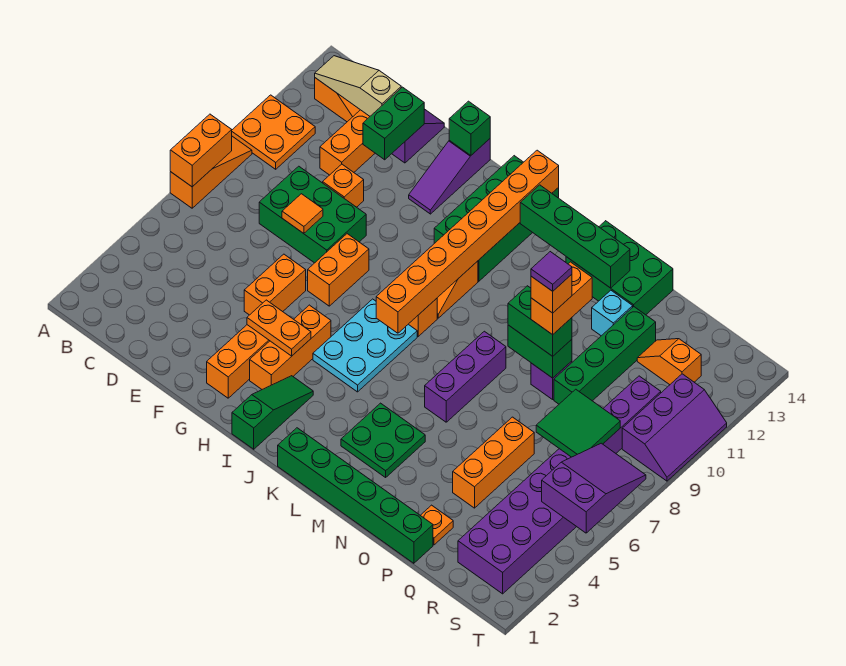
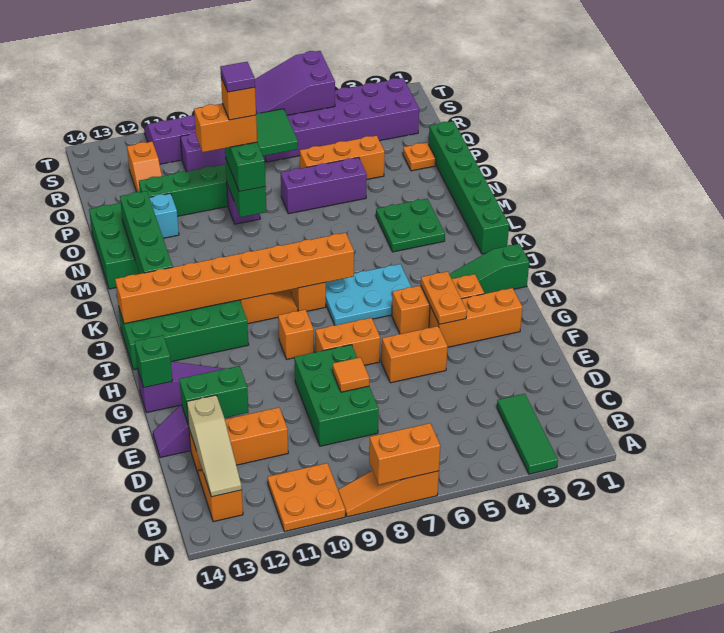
none -> green 1x3 tile [497,394,558,474]
orange 1x1 brick [323,164,364,207] -> orange 1x1 brick moved to [278,309,314,359]
purple 1x3 brick [425,331,506,422] -> purple 1x3 brick moved to [281,157,367,214]

